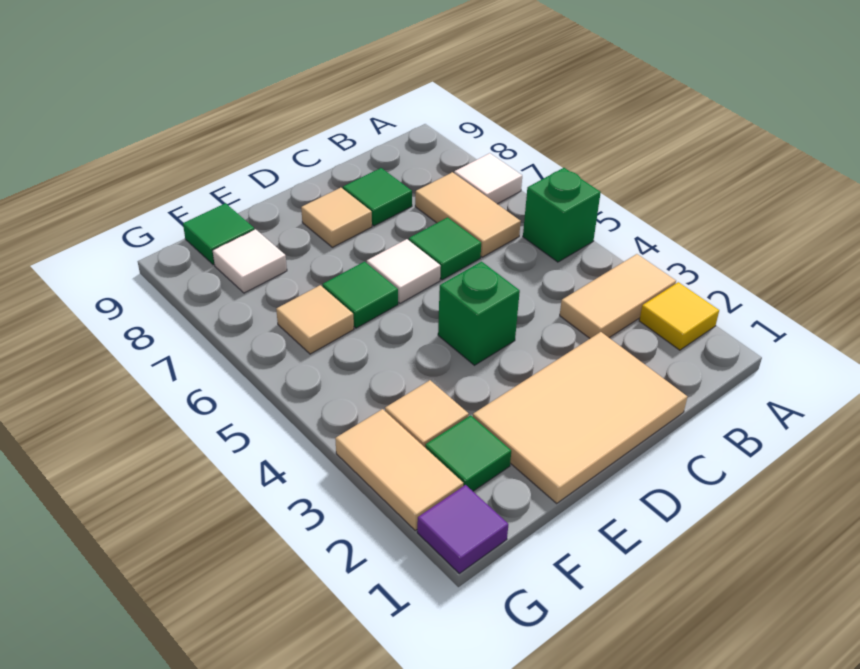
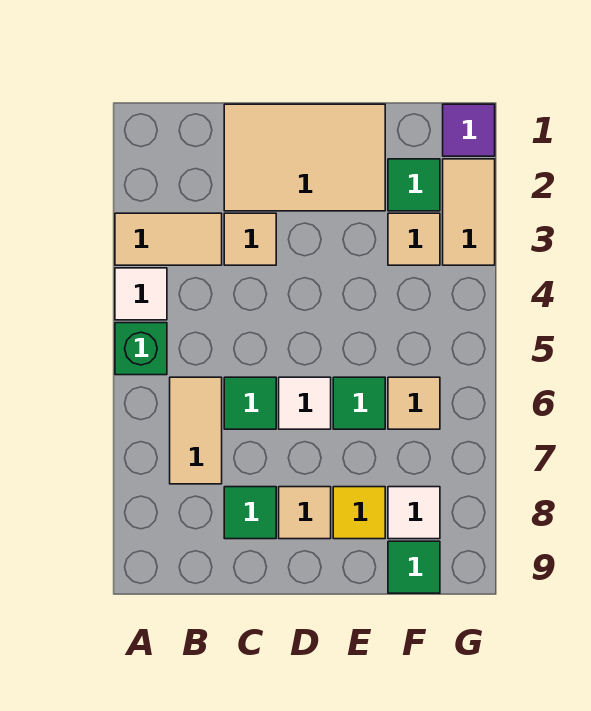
yellow 1x1 tile [639,282,719,350] -> yellow 1x1 tile moved to [333,487,385,539]
white 1x1 tile [454,153,522,204] -> white 1x1 tile moved to [115,268,167,320]
none -> tan 1x1 tile [224,213,276,265]
green 1x1 brick [438,262,520,365] -> none

